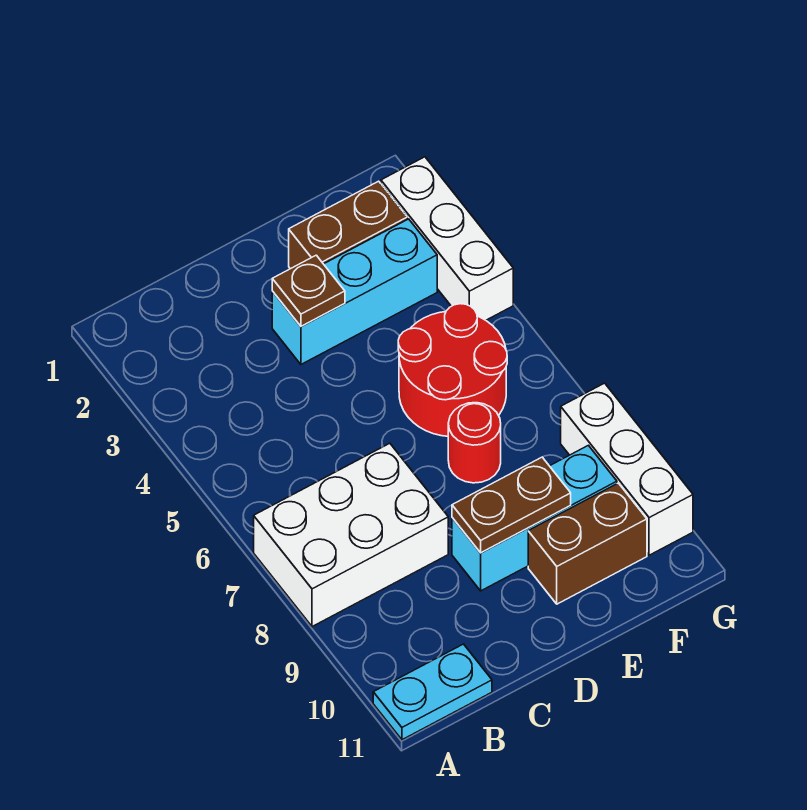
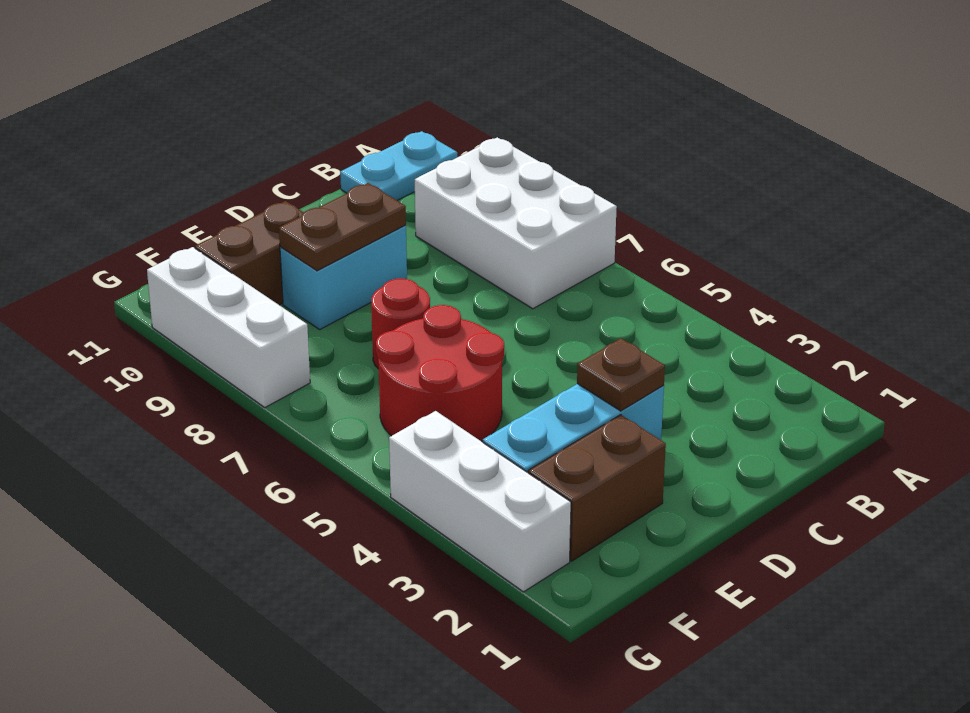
white 2x3 brick [254,443,448,627] -> white 2x3 brick turned to [415,137,617,309]
cyan 1x3 brick [452,445,617,591] -> cyan 1x2 brick [280,225,407,329]

